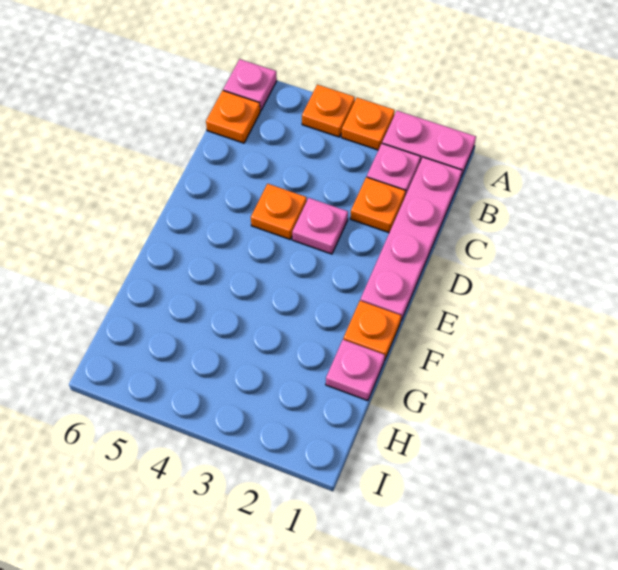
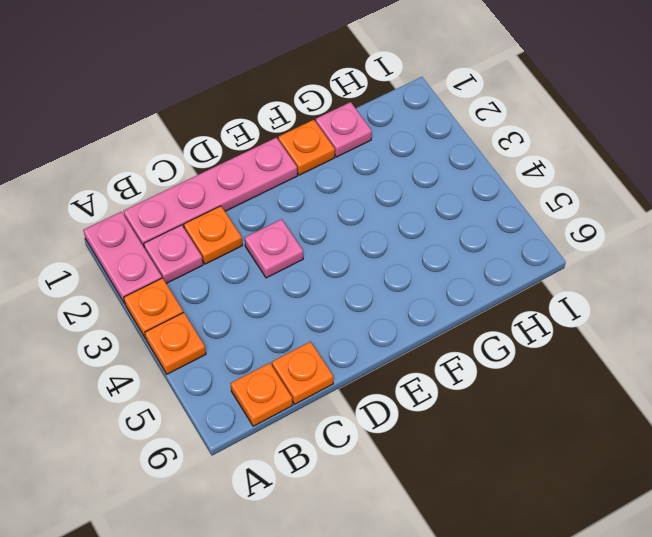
pink 1x1 plate [223,59,277,111] -> none
orange 1x1 plate [251,184,307,239] -> orange 1x1 plate moved to [272,342,333,404]

